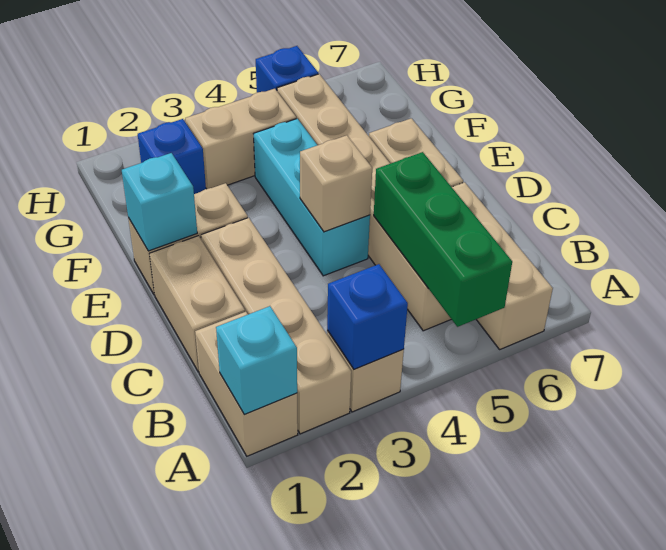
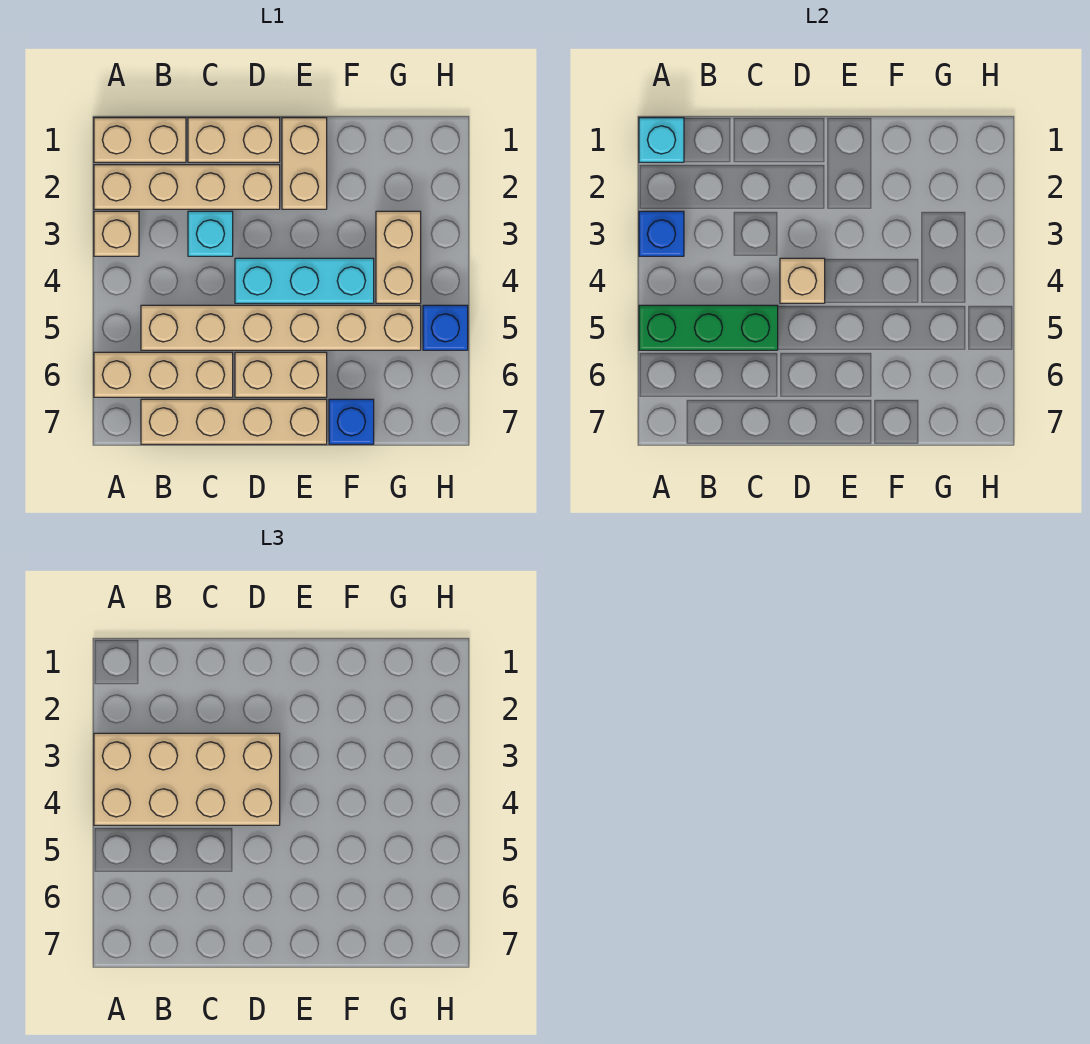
none -> tan 2x4 brick [94,733,280,825]
none -> tan 1x4 brick [141,399,327,444]
cyan 1x1 brick [122,153,197,251] -> cyan 1x1 brick moved to [188,211,233,256]
blue 1x1 brick [138,119,206,194] -> blue 1x1 brick moved to [329,399,374,444]

